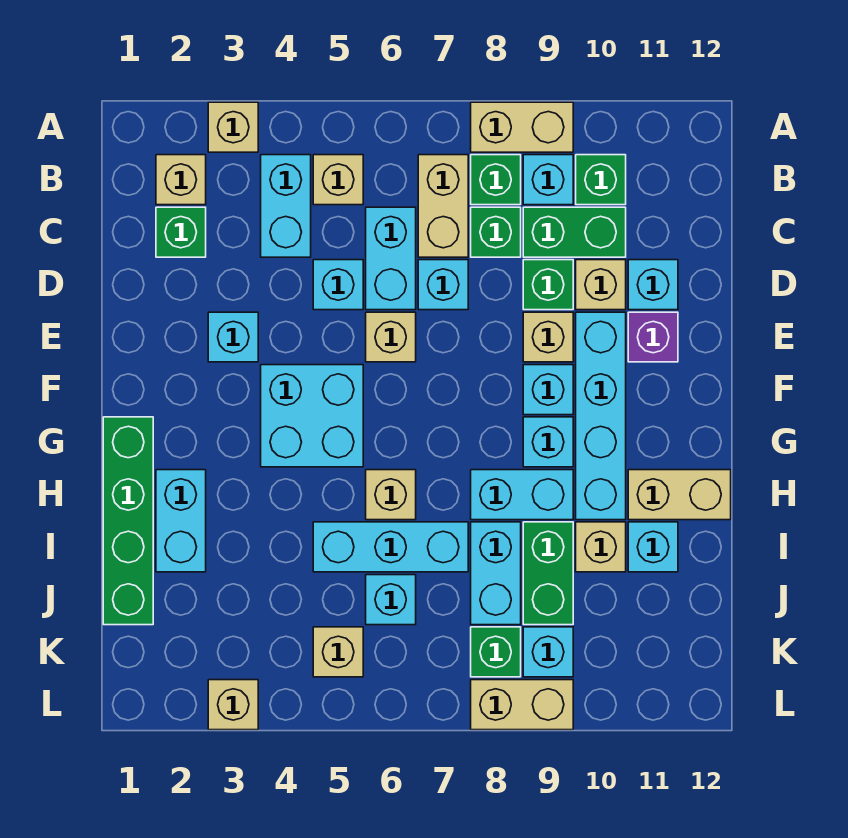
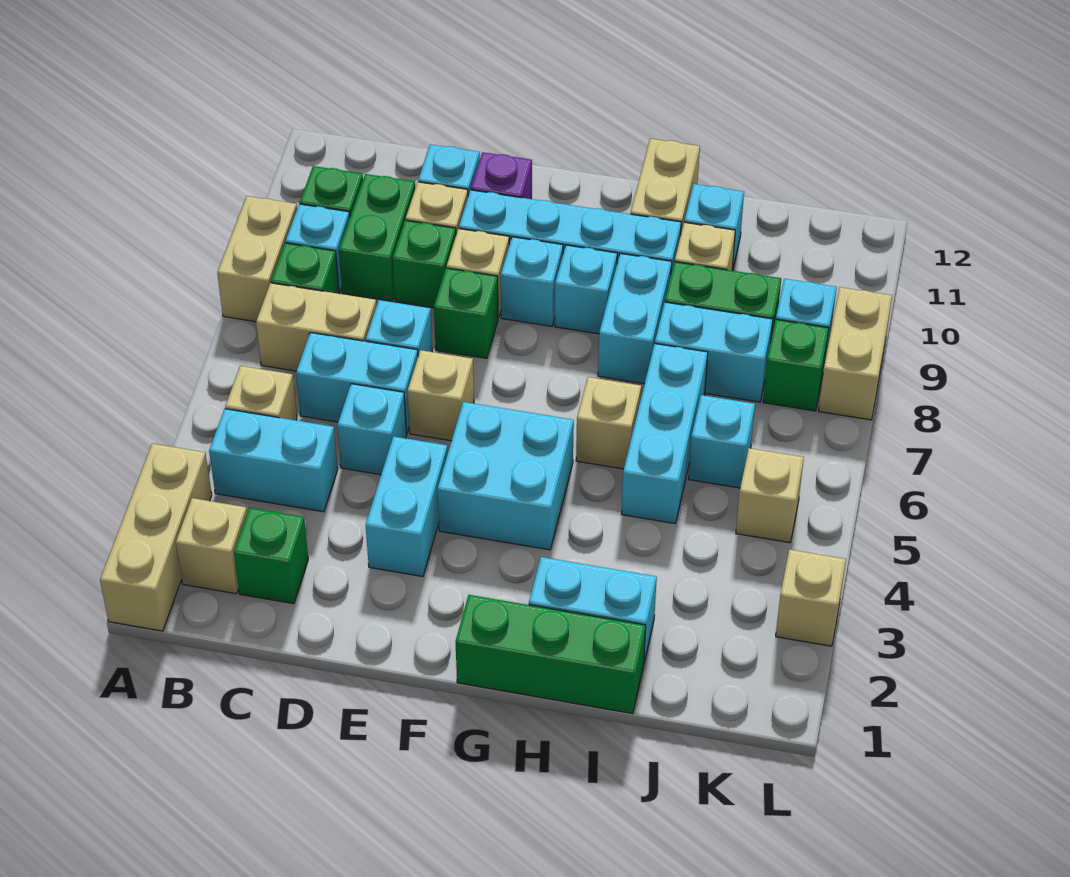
tan 1x1 brick [208,102,258,152] -> tan 1x3 brick [100,443,212,631]
green 1x1 brick [471,207,521,257] -> green 1x1 brick moved to [434,268,498,359]
cyan 1x1 brick [208,312,258,362] -> cyan 1x2 brick [366,436,448,577]
green 1x4 brick [103,417,153,625] -> green 1x3 brick [455,595,646,714]

